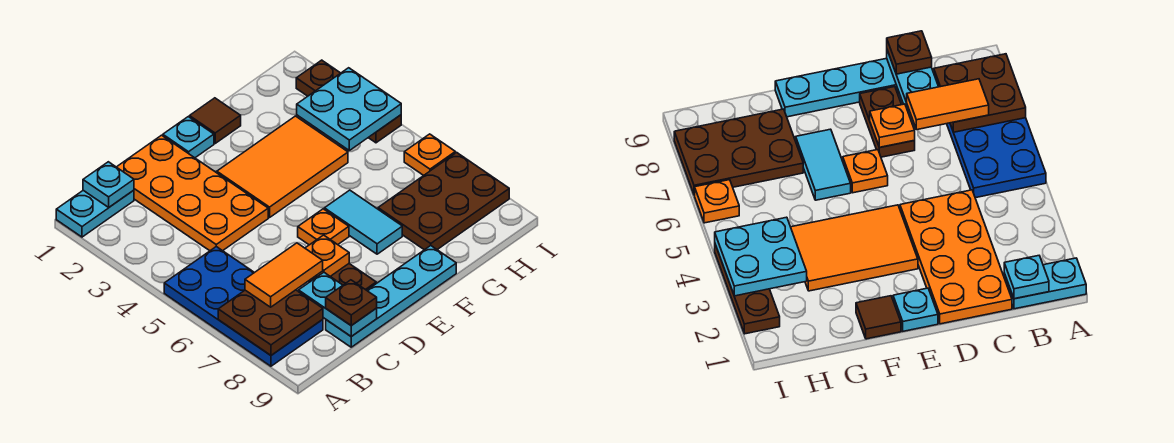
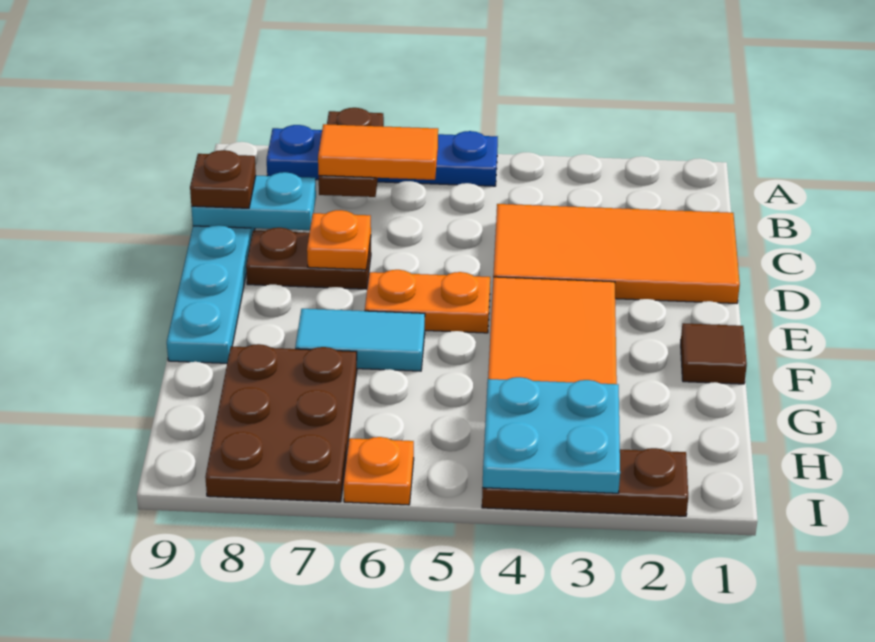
cyan 1x2 plate [56,190,134,237] -> none
blue 2x4 plate [164,247,323,366] -> blue 1x4 plate [267,125,498,186]
brown 2x2 plate [218,290,323,355] -> brown 1x2 plate [319,108,384,197]
cyan 1x1 plate [83,162,134,207] -> none
orange 1x2 tile [245,243,323,307] -> orange 1x2 tile turned to [318,124,438,180]
orange 2x4 plate [117,135,268,251] -> orange 2x4 tile [493,204,740,303]
cyan 1x1 plate [163,117,214,158] -> none
orange 1x1 plate [298,209,349,245] -> orange 1x2 plate [365,270,490,333]

